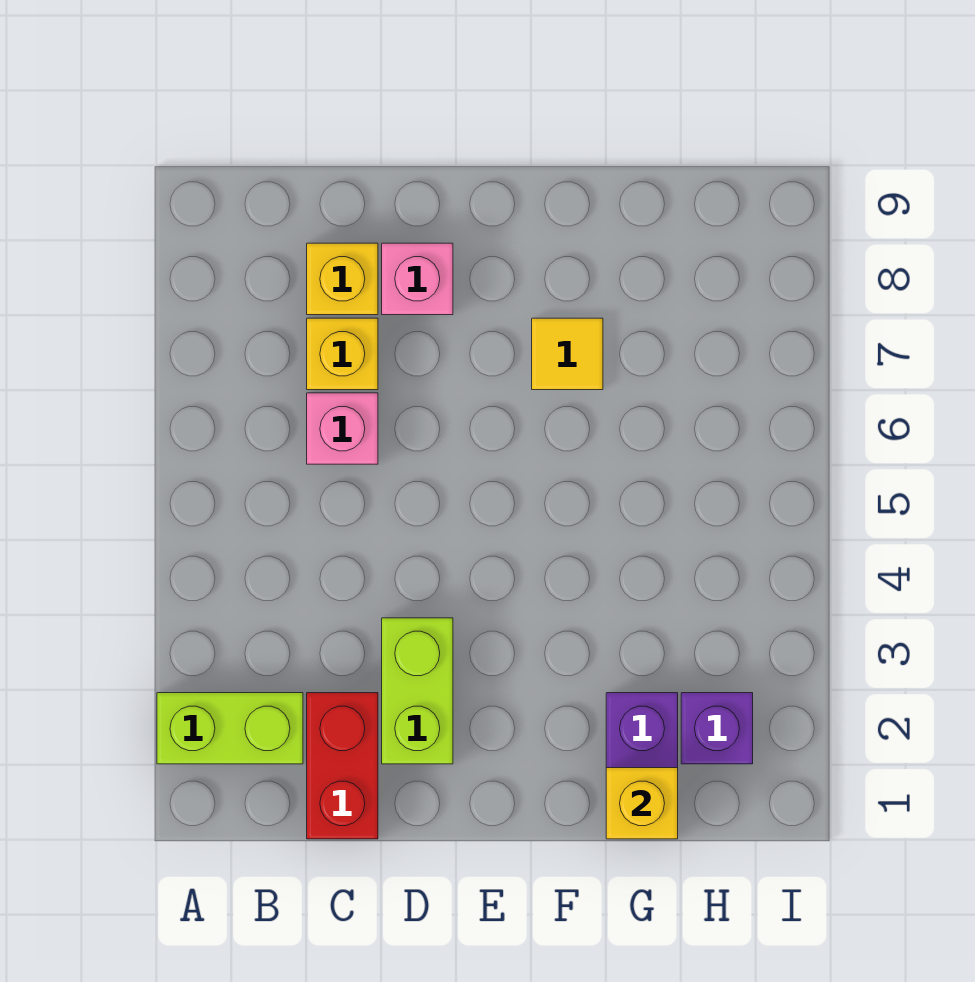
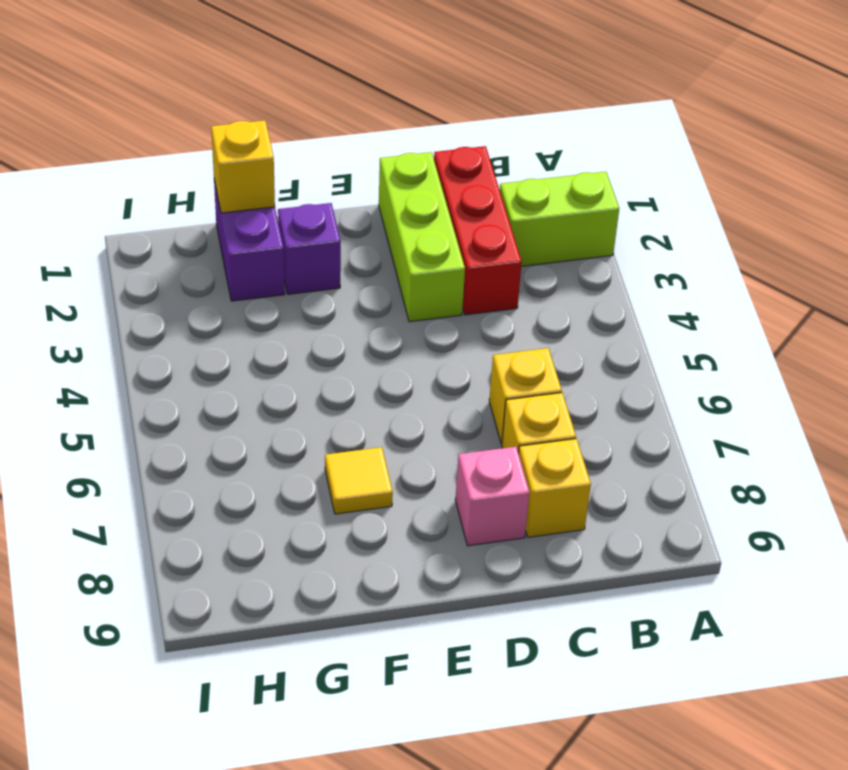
red 1x2 brick [307,693,378,839] -> red 1x3 brick [434,146,522,315]
pink 1x1 brick [307,393,378,464] -> yellow 1x1 brick [489,348,562,444]
lime 1x2 brick [382,618,453,764] -> lime 1x3 brick [379,152,465,322]
purple 1x1 brick [681,693,753,764] -> purple 1x1 brick moved to [278,203,341,294]

